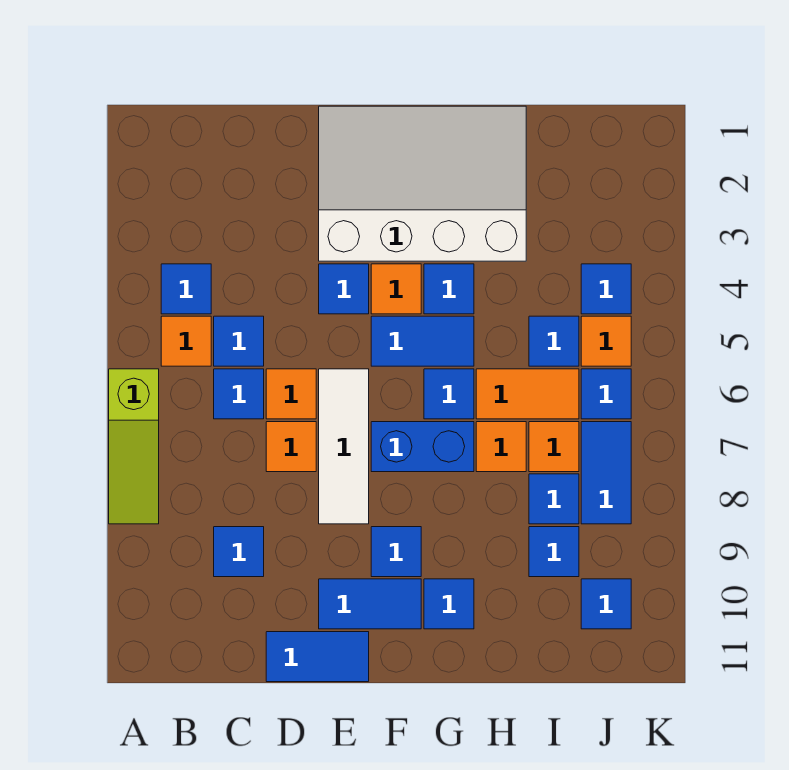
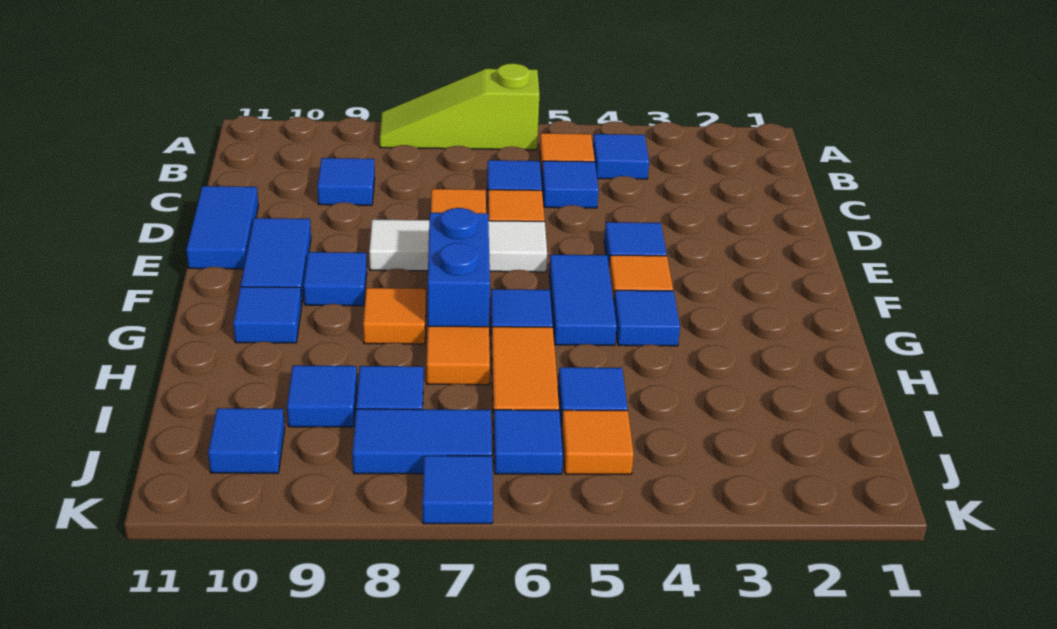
white 3x4 slope [319,106,526,261] -> none
orange 1x1 tile [529,422,579,472] -> orange 1x1 tile moved to [363,288,426,344]
blue 1x1 tile [581,264,631,314] -> blue 1x1 tile moved to [423,456,493,524]

